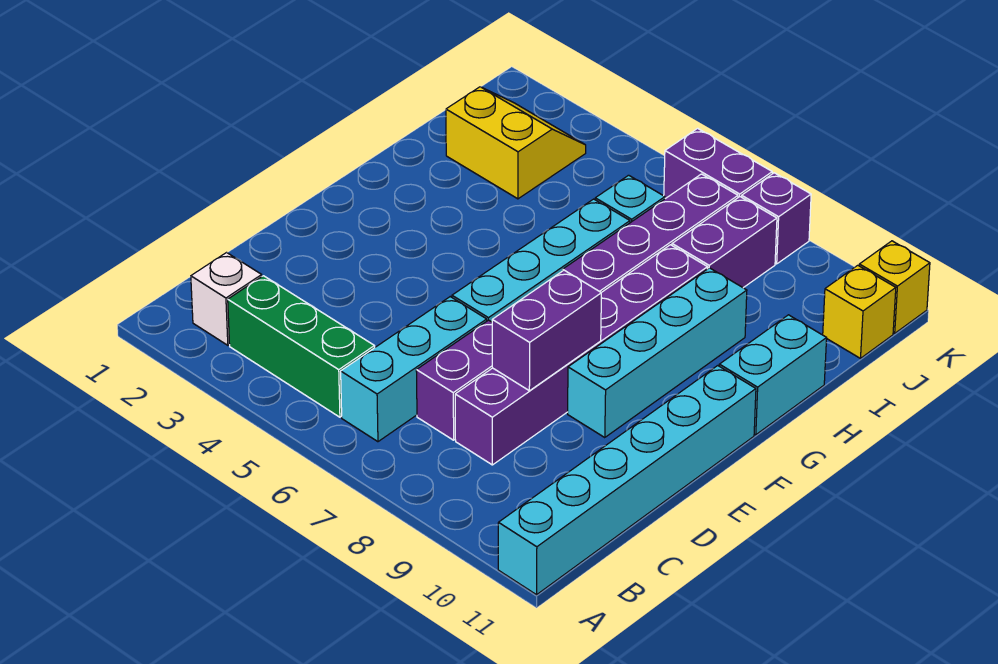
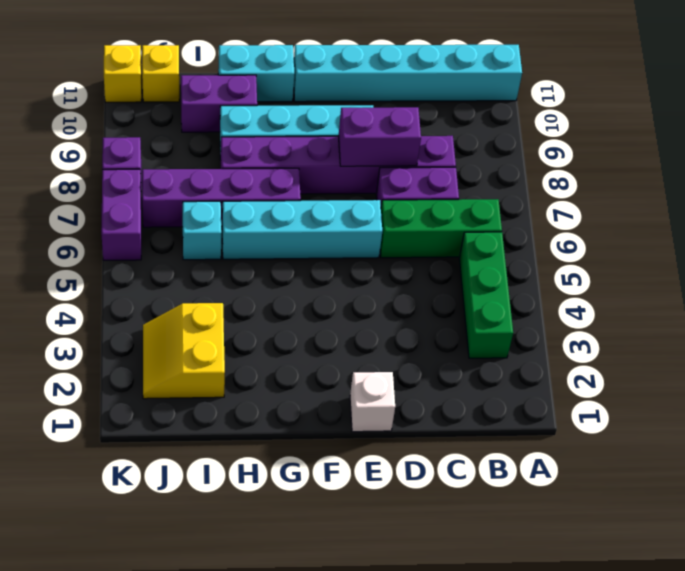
white 1x1 brick [191,253,262,345] -> white 1x1 brick moved to [350,372,395,432]
cyan 1x3 brick [341,297,487,442] -> green 1x3 brick [380,199,502,258]
purple 1x2 brick [672,197,777,288] -> purple 1x2 brick moved to [181,75,257,132]

